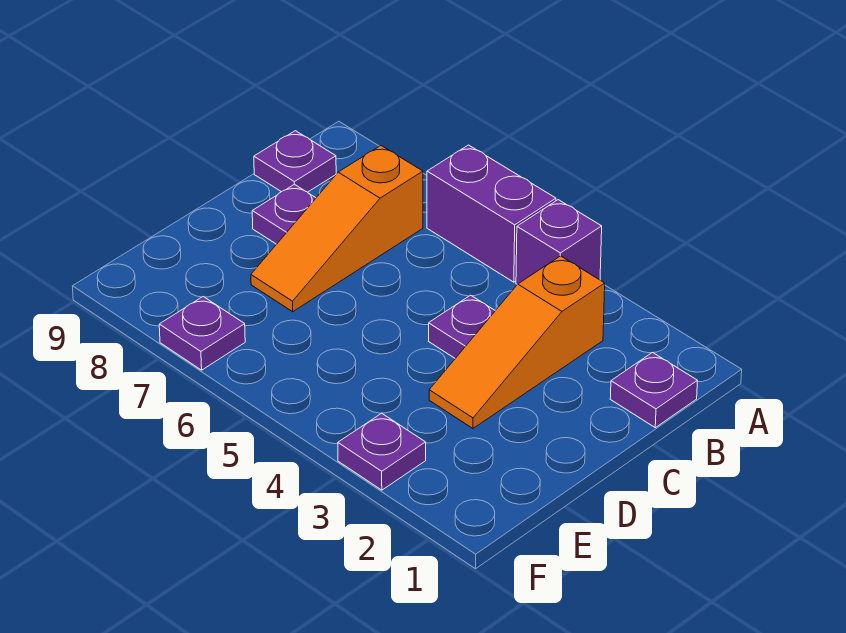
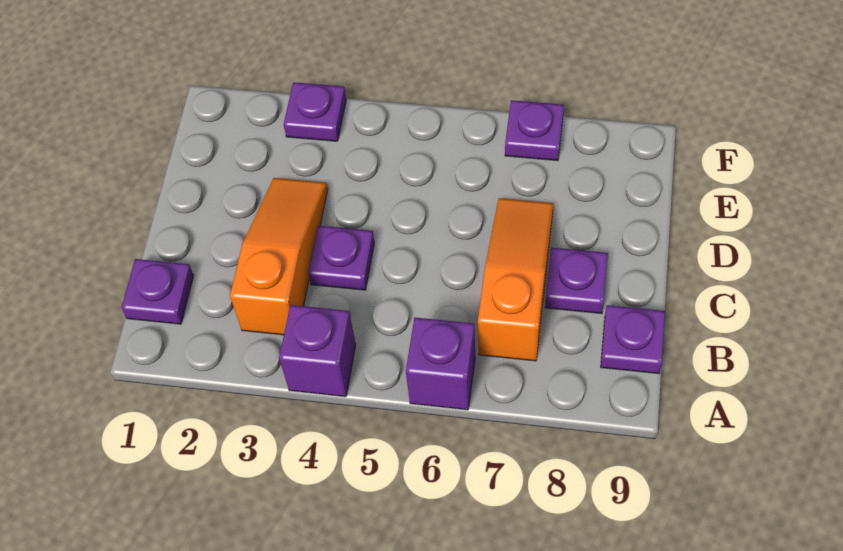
purple 1x2 brick [427,145,556,282] -> purple 1x1 brick [406,318,475,410]

